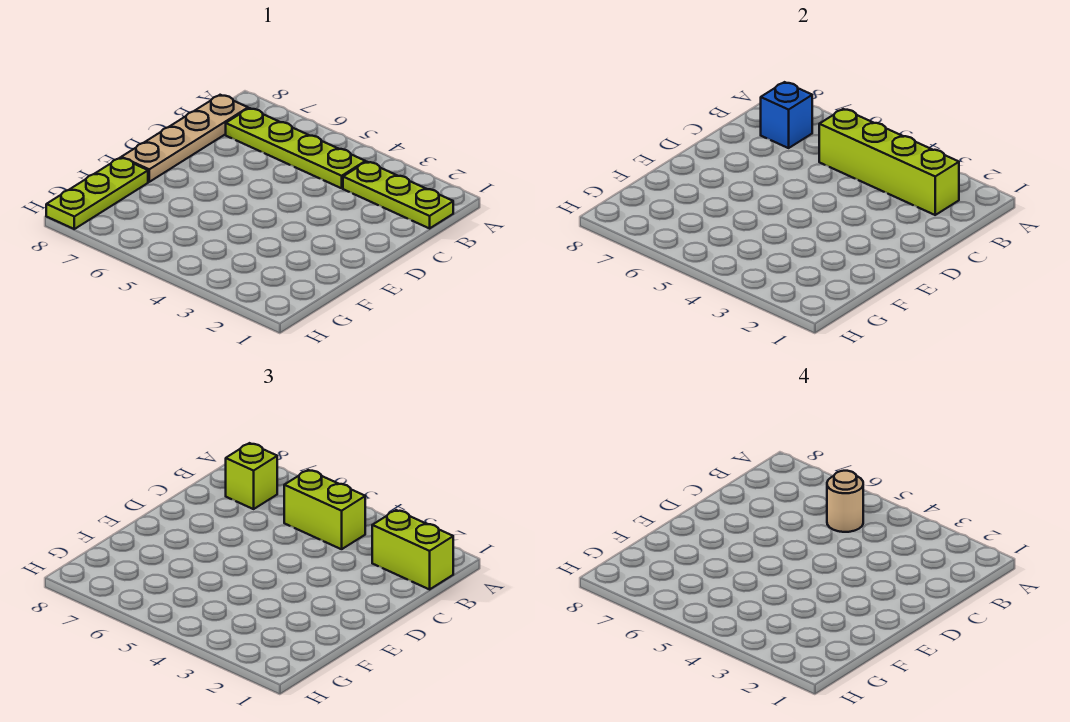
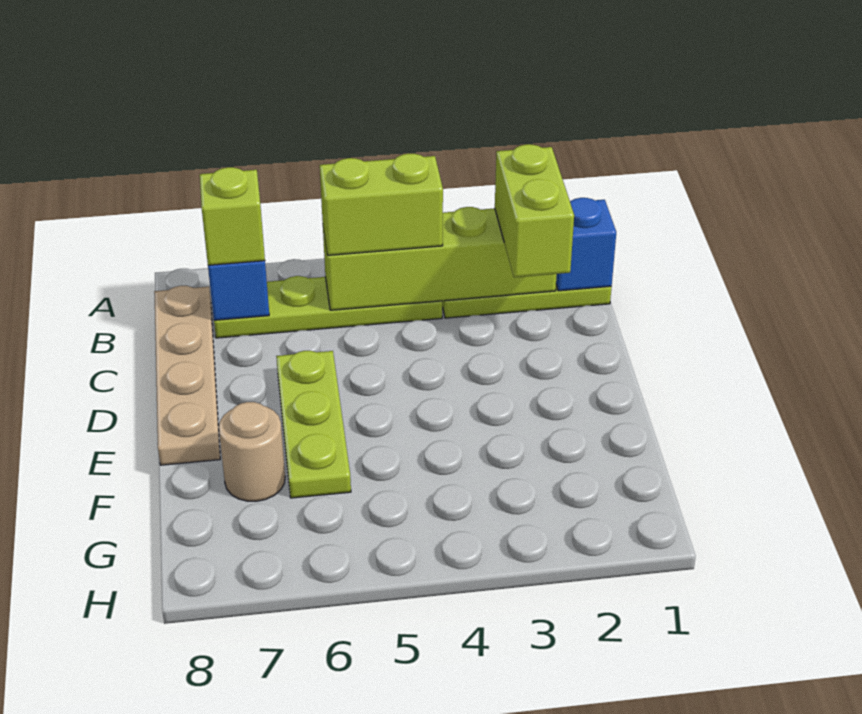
none -> blue 1x1 brick [556,198,616,291]
lime 1x2 brick [372,510,453,589] -> lime 1x2 brick turned to [495,144,574,277]
tan 1x1 round brick [827,471,863,532] -> tan 1x1 round brick moved to [219,402,285,501]
lime 1x3 plate [46,158,148,229] -> lime 1x3 plate moved to [276,351,351,498]

